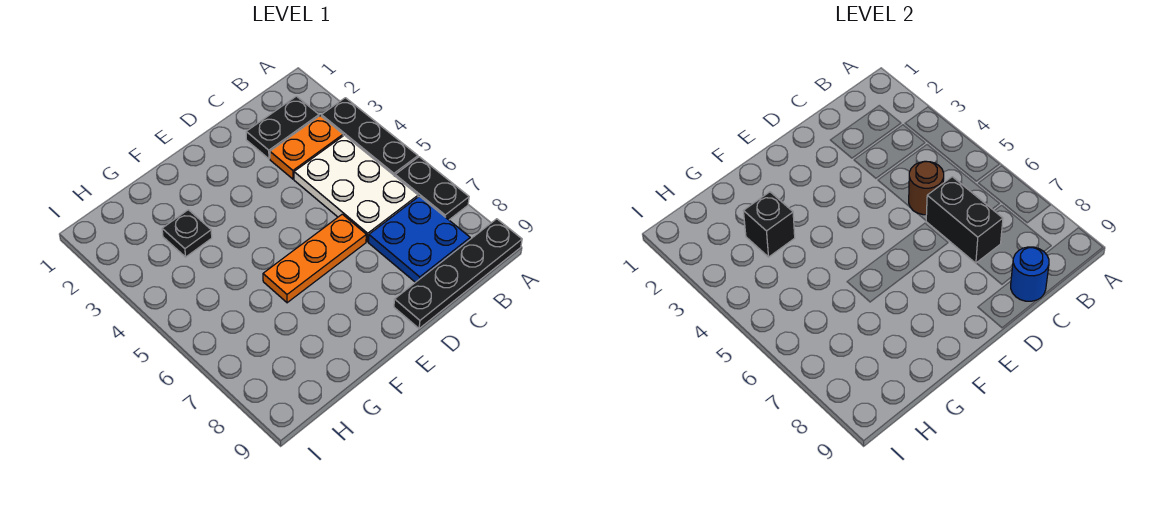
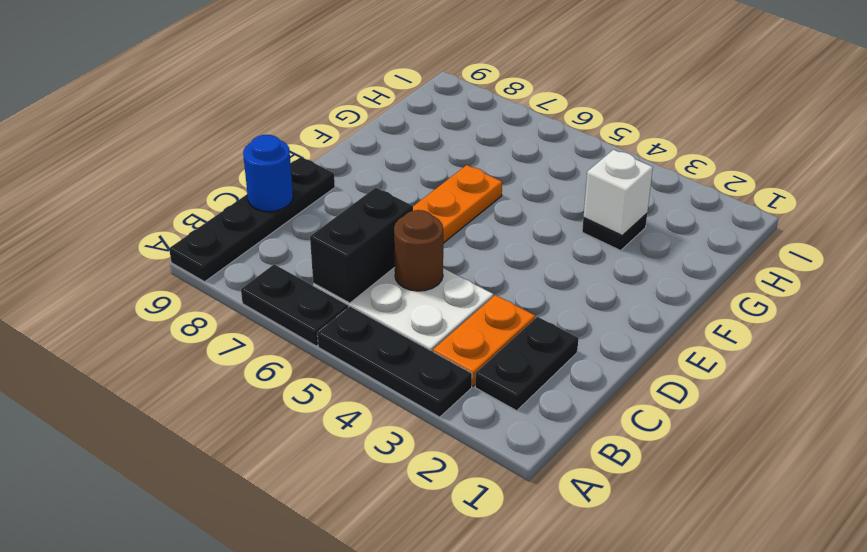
blue 2x2 plate [368,196,470,282] -> none
black 1x2 brick [926,177,1003,263] -> black 1x2 brick turned to [310,188,413,303]
black 1x1 brick [744,192,795,257] -> white 1x1 brick [583,150,653,236]

